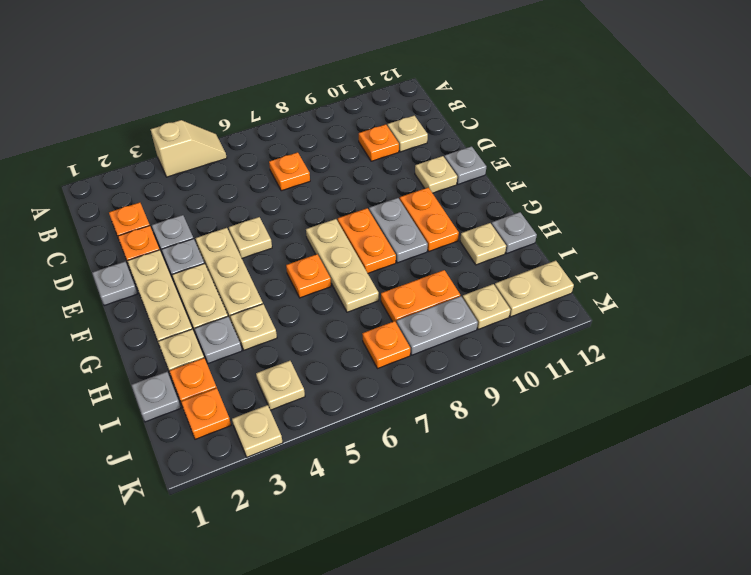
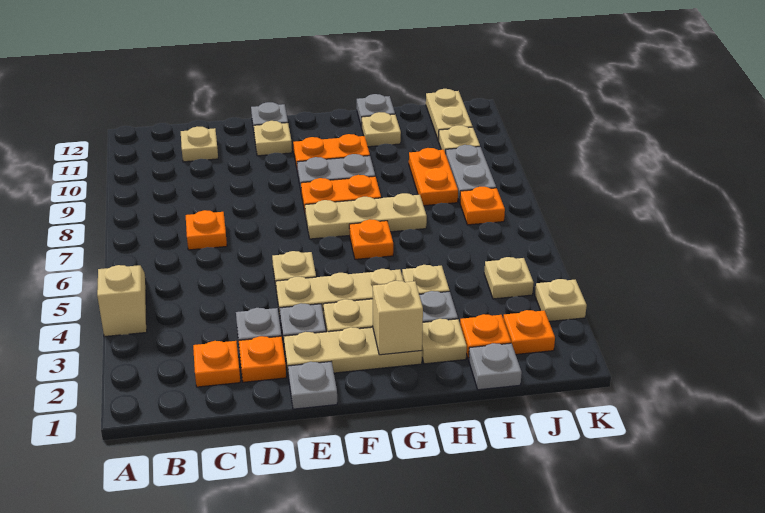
orange 1x1 plate [359,124,399,161] -> none
none -> tan 1x1 brick [373,281,423,355]

